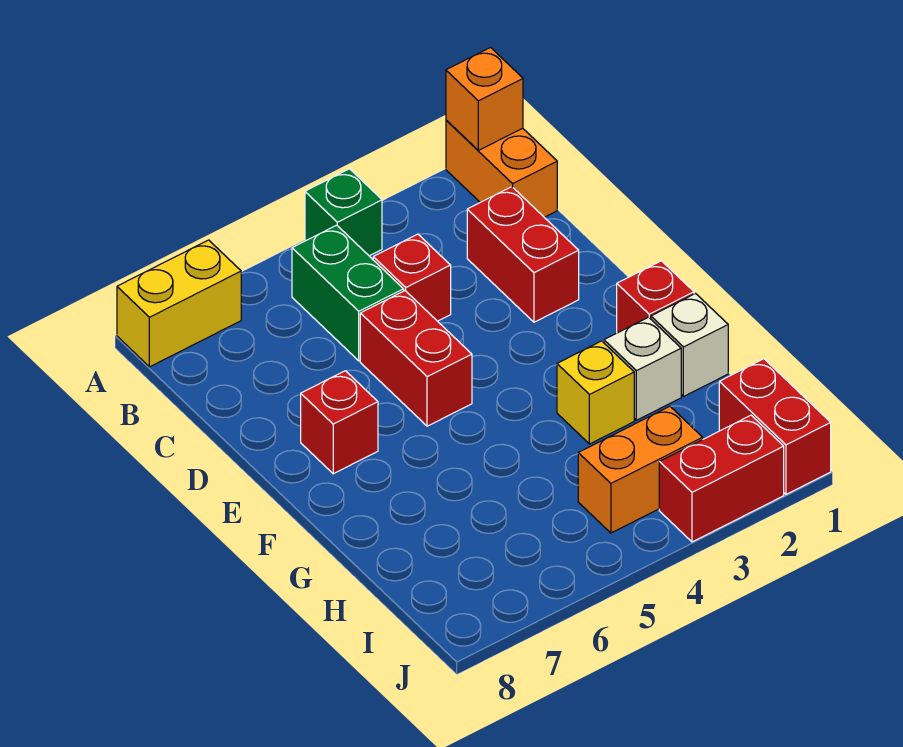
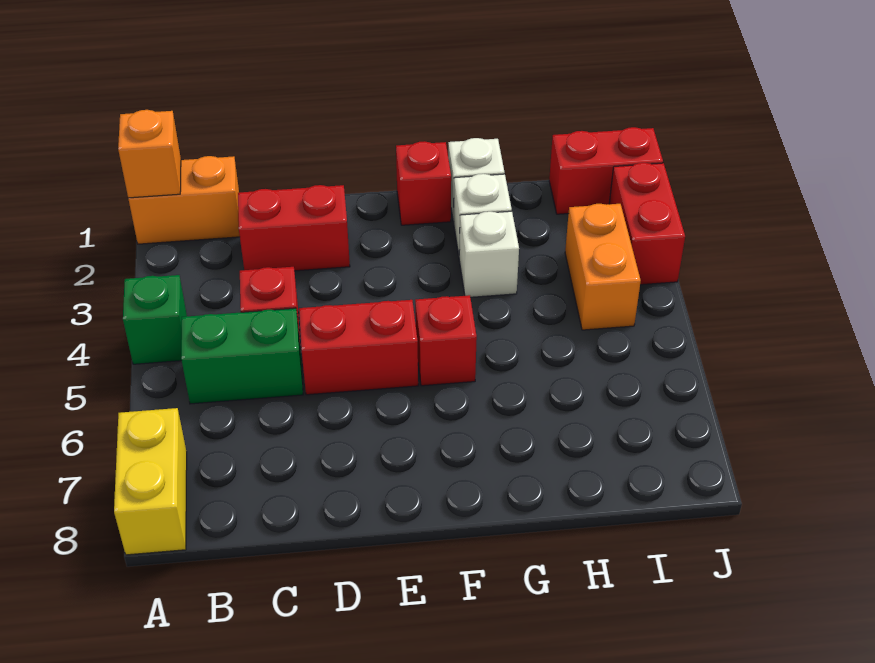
red 1x1 brick [301,371,378,474] -> red 1x1 brick moved to [415,295,477,386]
yellow 1x1 brick [557,341,634,444] -> white 1x1 brick [459,211,519,297]

